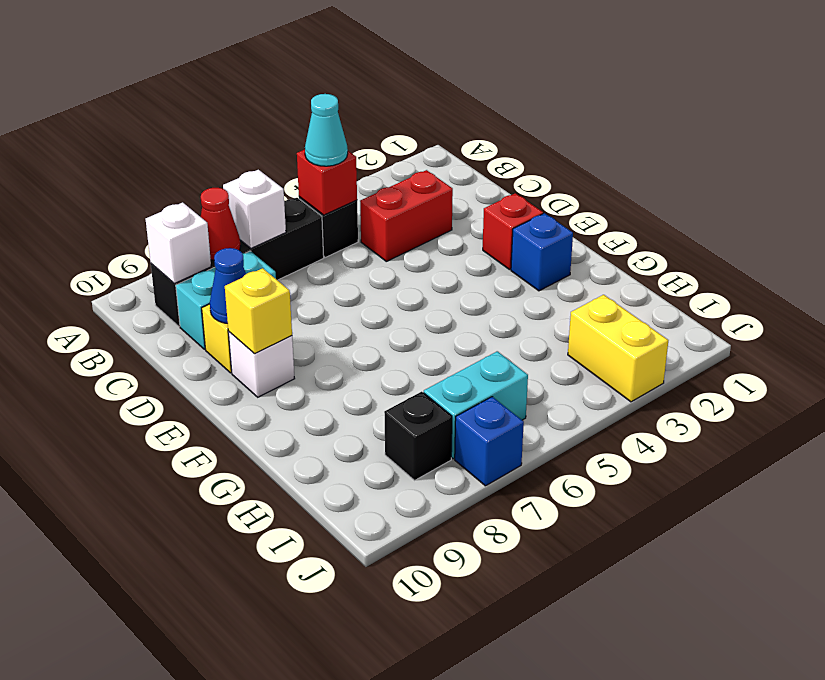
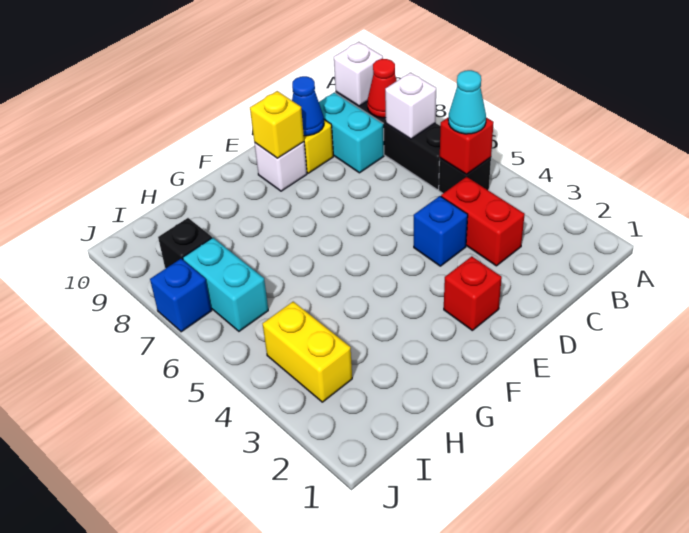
blue 1x1 brick [511,213,573,291] -> blue 1x1 brick moved to [414,196,468,266]
yellow 1x2 brick [568,295,668,402] -> yellow 1x2 brick turned to [263,302,352,402]

